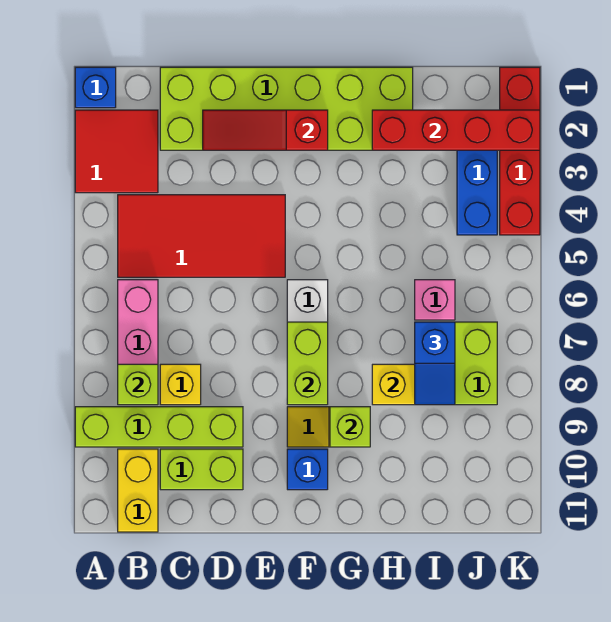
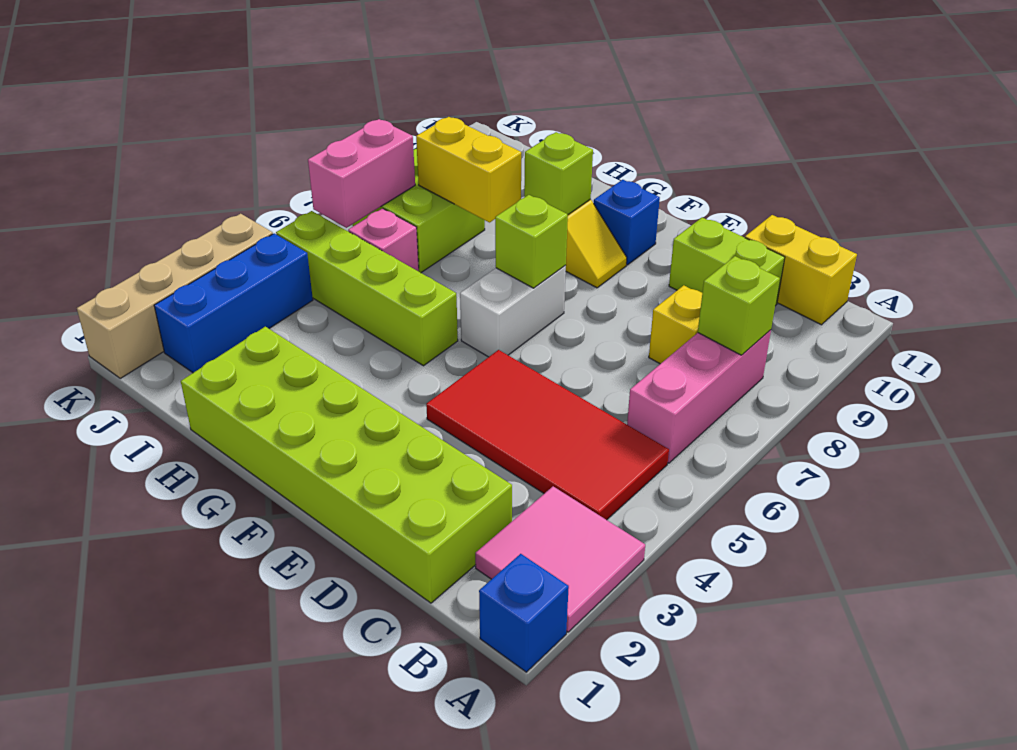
red 2x2 tile [75,110,158,193] -> pink 2x2 tile [475,486,645,632]
lime 1x4 brick [75,407,243,447] -> lime 1x4 brick moved to [276,211,458,366]
yellow 1x2 brick [118,449,158,532] -> yellow 1x2 brick turned to [745,215,857,325]
red 1x3 slope [203,110,328,150] -> none
lime 1x2 brick [287,322,328,405] -> lime 1x1 brick [495,195,568,288]
red 1x4 brick [372,110,540,150] -> none
blue 1x2 slope [415,322,455,405] -> none
none -> pink 1x2 brick [308,119,415,228]
red 1x4 brick [500,67,540,235] -> tan 1x4 brick [77,214,273,378]

